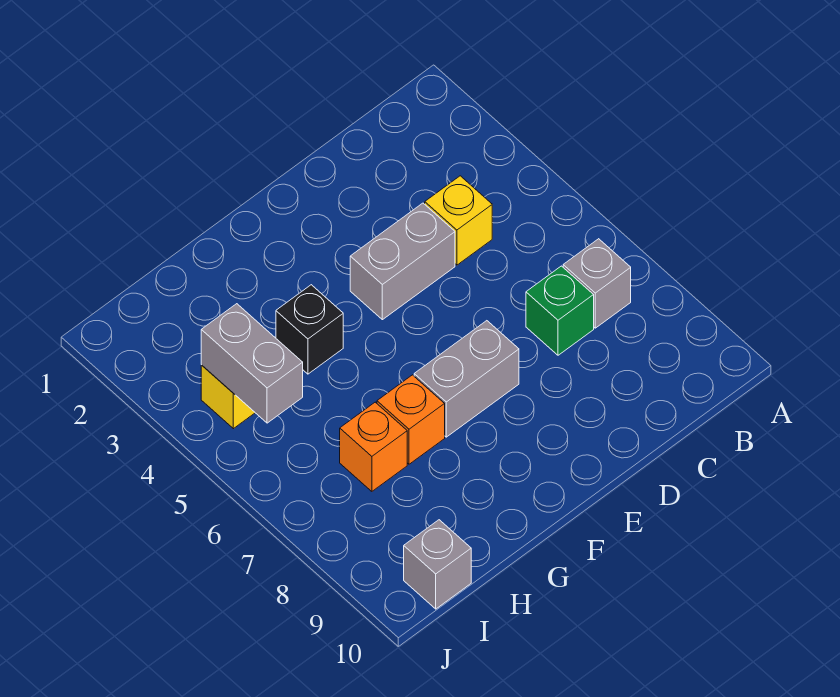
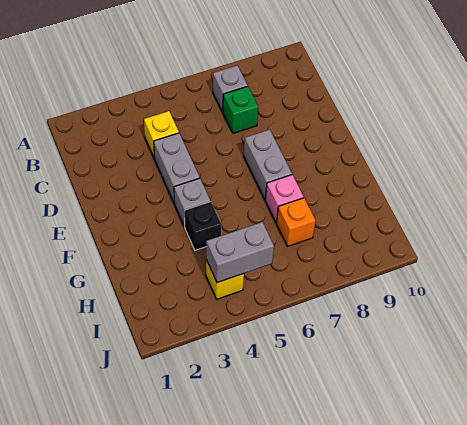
orange 1x1 brick [377,375,445,464] -> pink 1x1 brick [265,175,304,223]
grey 1x1 brick [404,520,471,609] -> grey 1x1 brick moved to [174,178,210,227]

